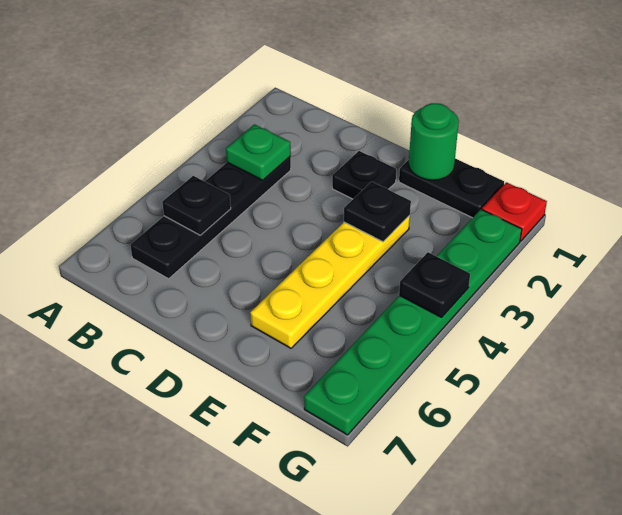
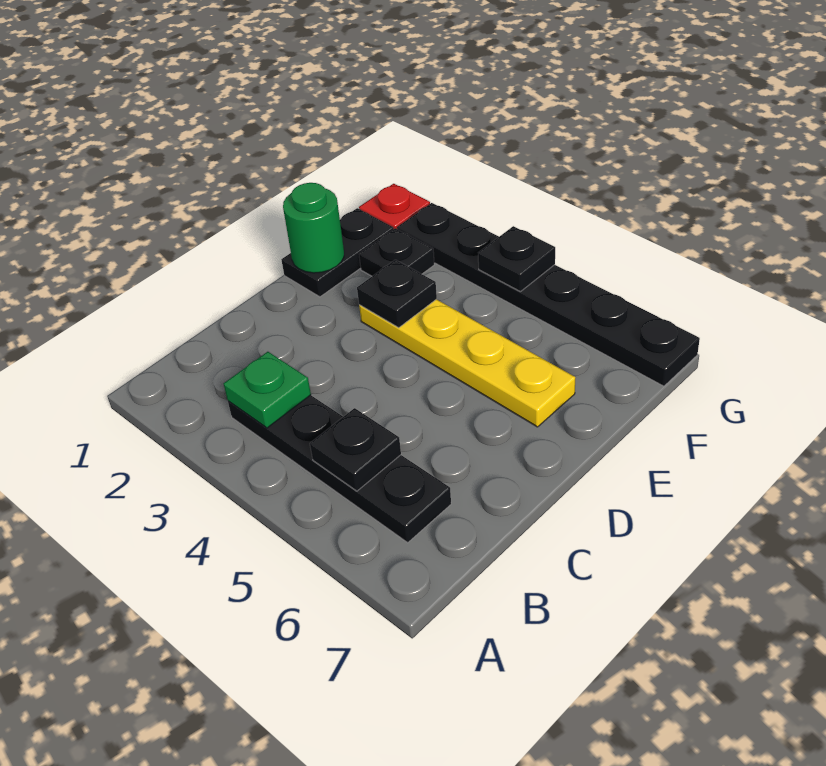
black 1x1 plate [332,151,396,199] -> black 1x1 plate moved to [359,228,434,276]
green 1x6 plate [304,209,522,435] -> black 1x6 plate [397,203,700,386]

